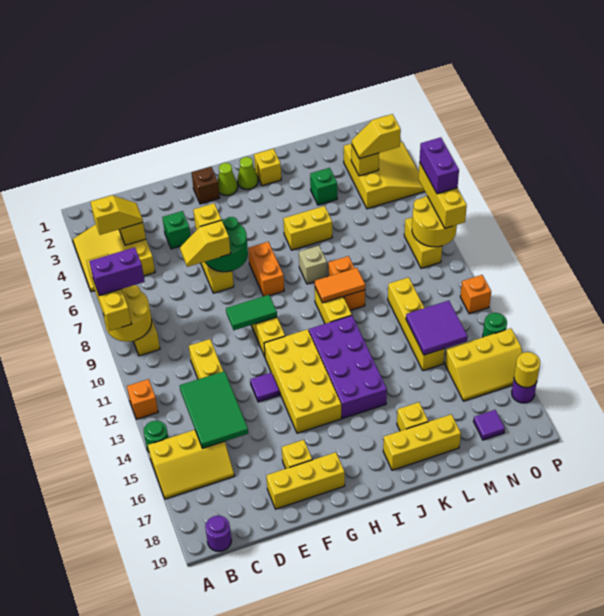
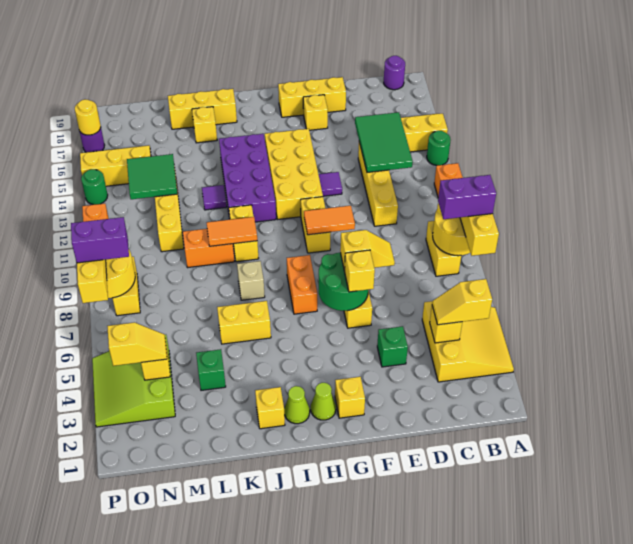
green 1x2 tile [226,295,277,330] -> orange 1x2 tile [304,206,355,235]
brown 1x1 brick [192,167,220,204] -> yellow 1x1 brick [335,377,365,418]
orange 1x2 brick [328,256,365,310] -> orange 1x2 brick turned to [183,229,234,268]
purple 2x2 tile [406,301,468,355] -> green 2x2 tile [127,154,177,199]
yellow 3x3 slope [344,142,425,209] -> lime 3x3 slope [92,335,175,427]
purple 1x1 tile [474,410,505,440] -> purple 1x1 tile moved to [202,185,227,210]
purple 1x2 brick [420,137,459,194] -> purple 1x2 brick turned to [71,217,129,263]

